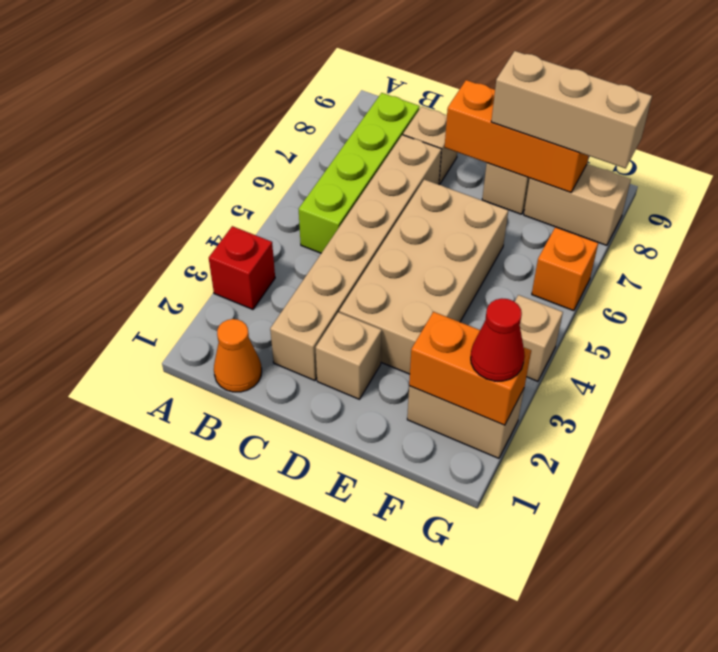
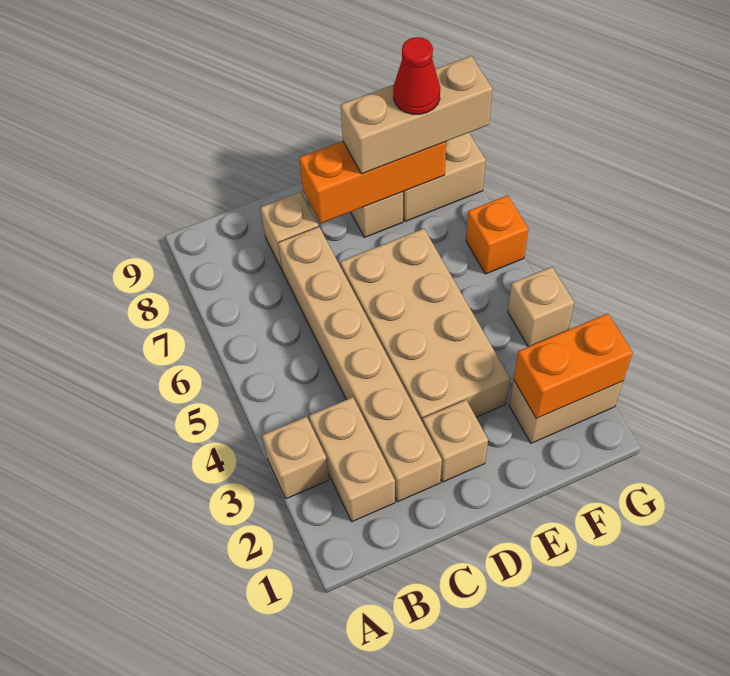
red 1x1 brick [209,226,275,309] -> tan 1x1 brick [262,417,329,499]
orange 1x1 cone [214,319,262,392] -> none
none -> tan 1x2 brick [309,397,395,522]
lime 1x4 brick [299,93,420,253] -> none
red 1x1 cone [471,299,525,381] -> red 1x1 cone moved to [393,37,440,114]

